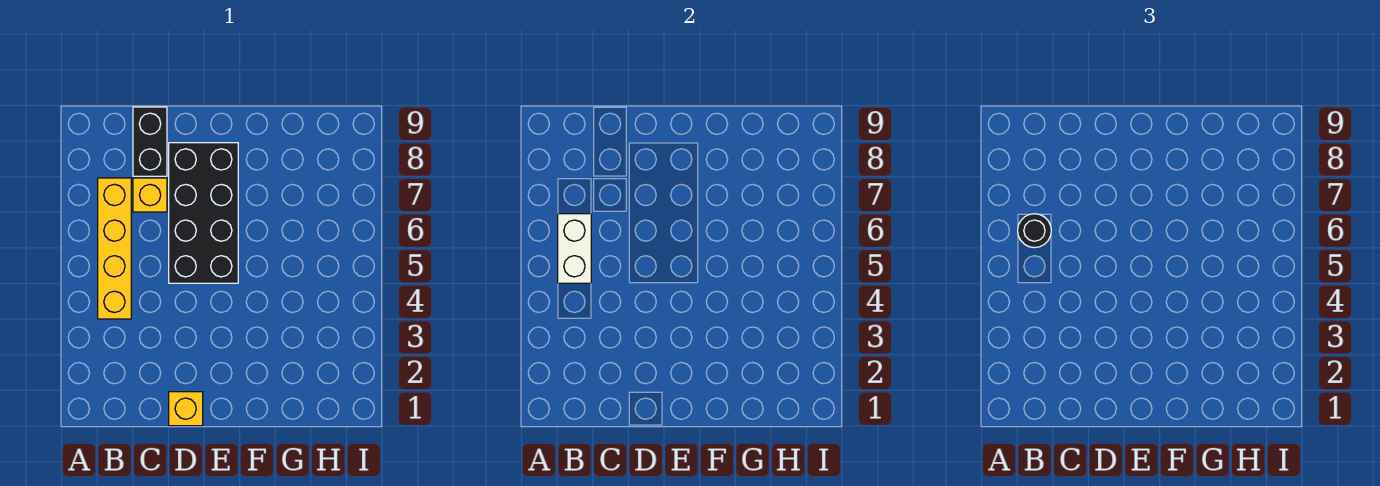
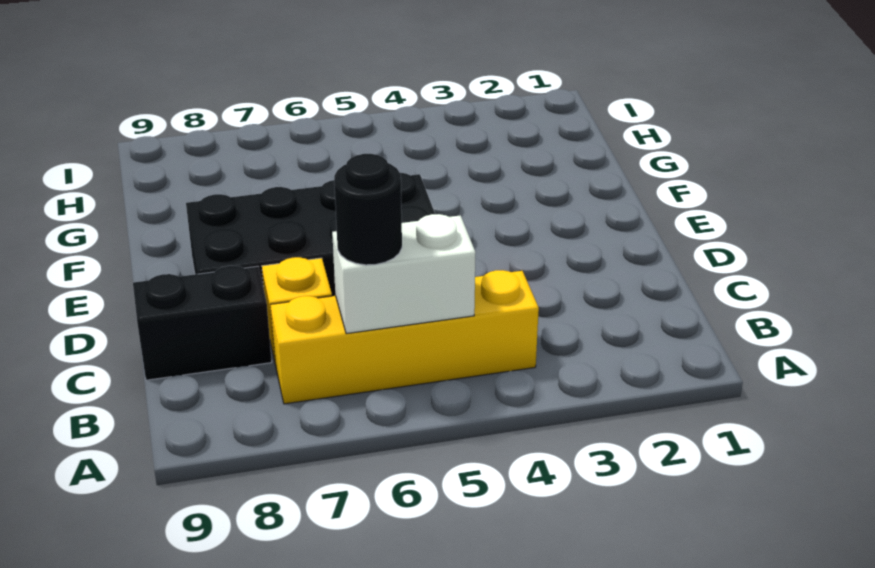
yellow 1x1 brick [169,392,203,426] -> none

